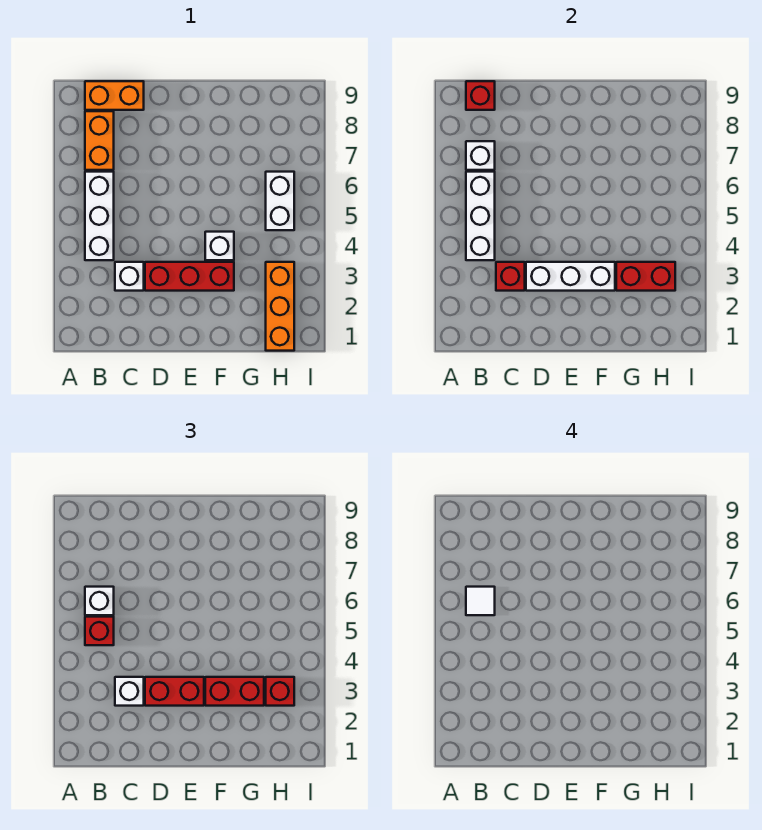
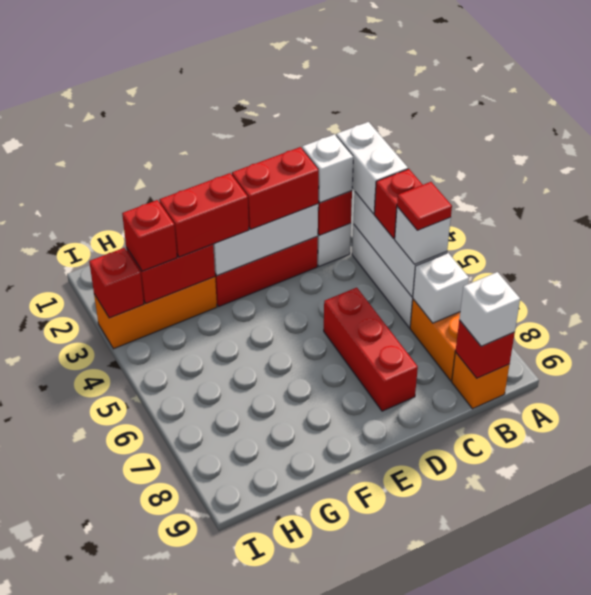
white 1x1 tile [466,587,495,615] -> red 1x1 tile [397,182,452,230]
orange 1x2 brick [85,81,144,110] -> orange 1x1 brick [452,352,509,409]
none -> red 1x3 brick [324,288,418,411]
white 1x1 brick [205,232,234,260] -> white 1x1 brick moved to [459,272,520,346]
orange 1x3 brick [266,262,294,351] -> orange 1x3 brick turned to [94,277,217,349]
white 1x2 brick [266,172,294,230] -> white 1x2 brick moved to [336,122,408,214]
none -> red 1x1 brick [89,248,144,318]

